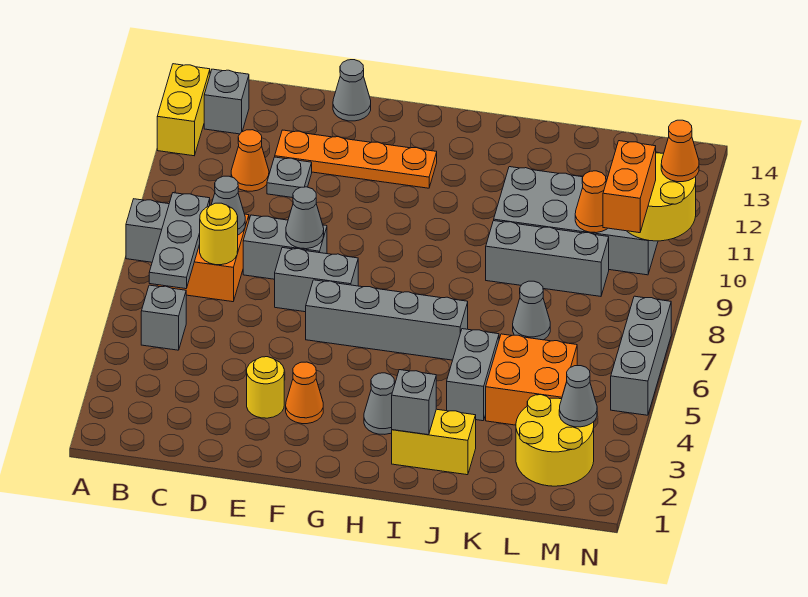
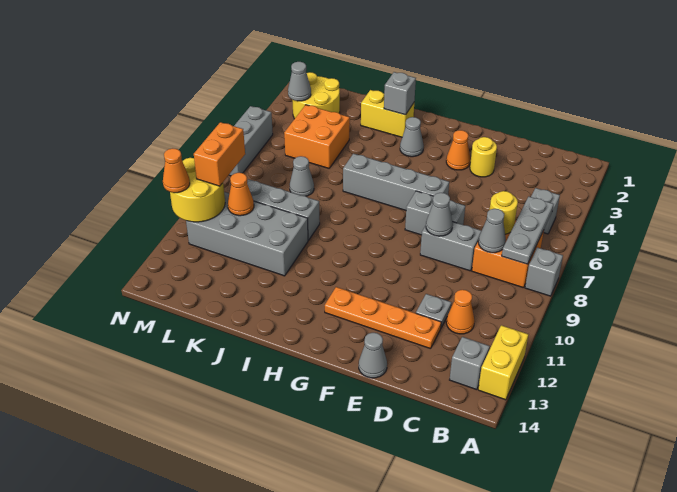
grey 1x2 brick [447,329,499,421] -> none

